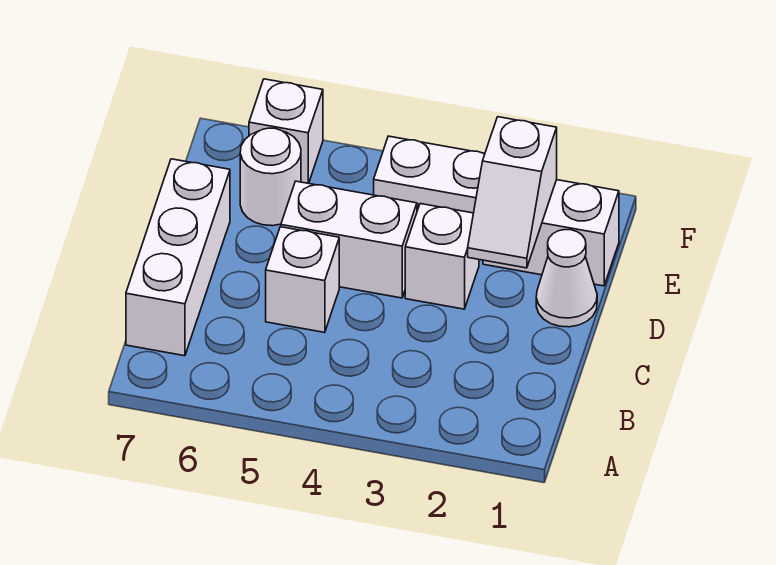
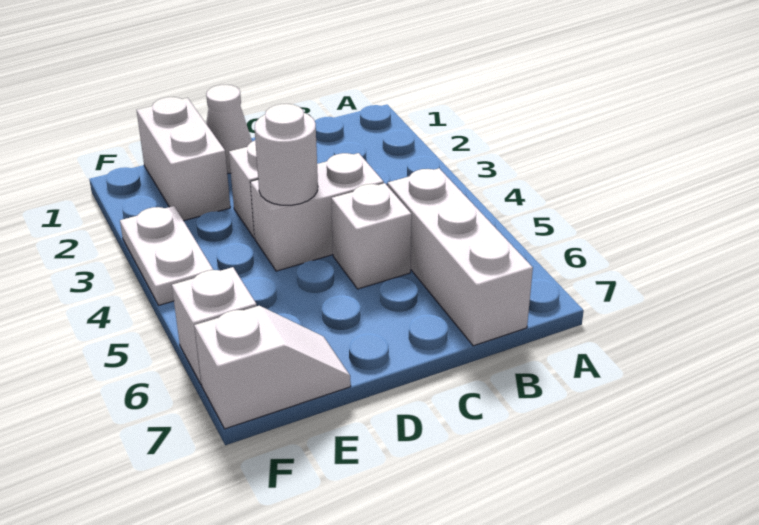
white 1x3 brick [126,159,230,356] -> white 1x3 brick turned to [388,168,533,346]
white 1x2 slope [468,117,557,268] -> white 1x2 slope moved to [194,306,351,429]
white 1x2 brick [281,181,417,298] -> white 1x2 brick turned to [250,153,384,271]
white 1x1 round brick [240,128,301,226] -> white 1x1 round brick moved to [255,104,318,205]

